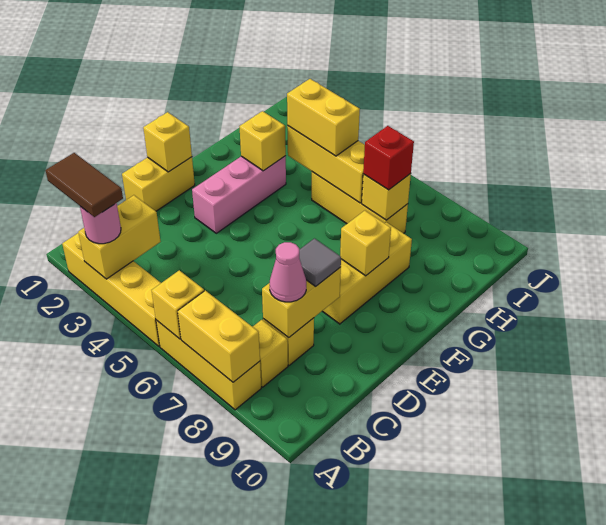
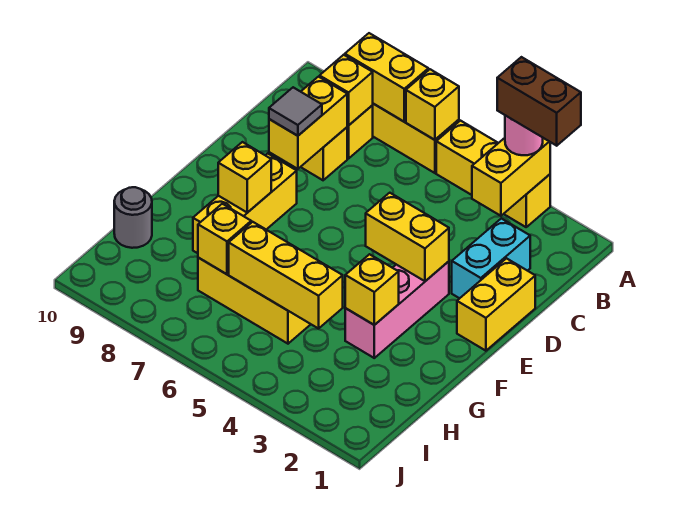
yellow 1x4 brick [62,233,161,346] -> yellow 1x3 brick [436,121,550,227]
brown 1x2 tile [46,153,123,217] -> brown 1x2 brick [497,57,581,146]
none -> cyan 1x2 brick [452,218,530,298]
pink 1x1 cone [270,242,306,302] -> none
yellow 1x1 brick [143,112,192,172] -> yellow 1x1 brick moved to [320,55,373,126]
yellow 1x2 brick [287,79,360,156] -> yellow 1x2 brick moved to [366,193,449,281]
red 1x1 brick [363,126,414,190] -> none
none -> grey 1x1 round brick [114,187,152,248]

